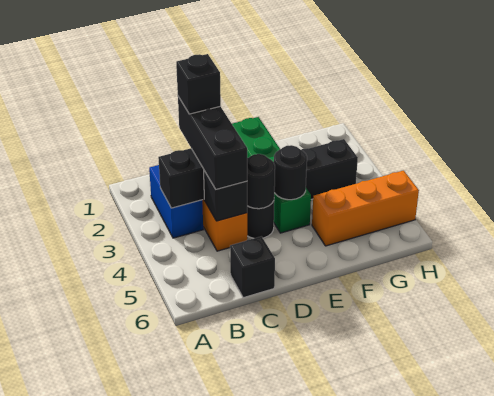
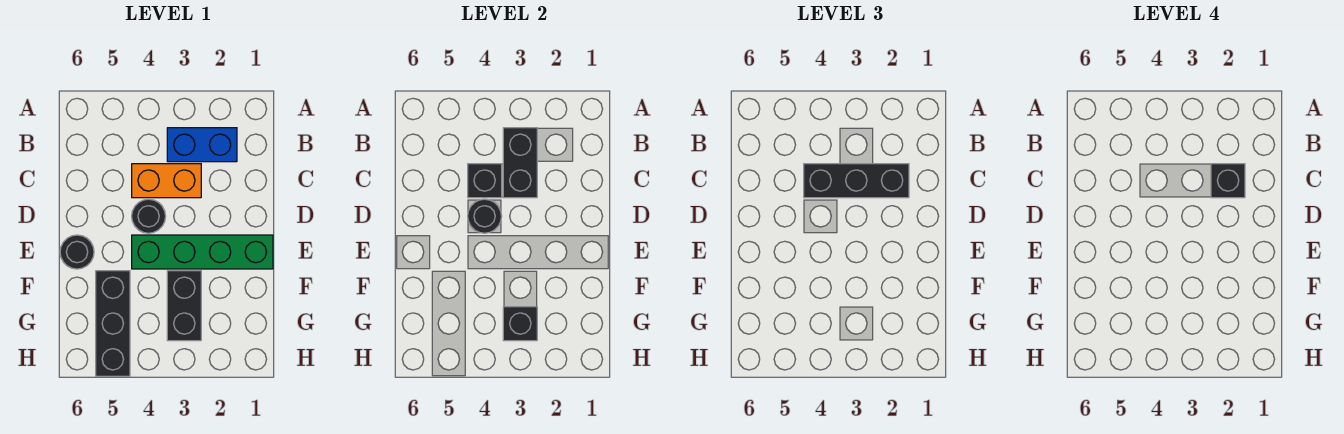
black 1x1 brick [230,236,275,298] -> black 1x1 brick moved to [503,307,537,341]
black 1x1 round brick [274,145,307,200] -> black 1x1 round brick moved to [60,235,94,269]
orange 1x3 brick [312,171,419,246] -> black 1x3 brick [96,271,130,376]

